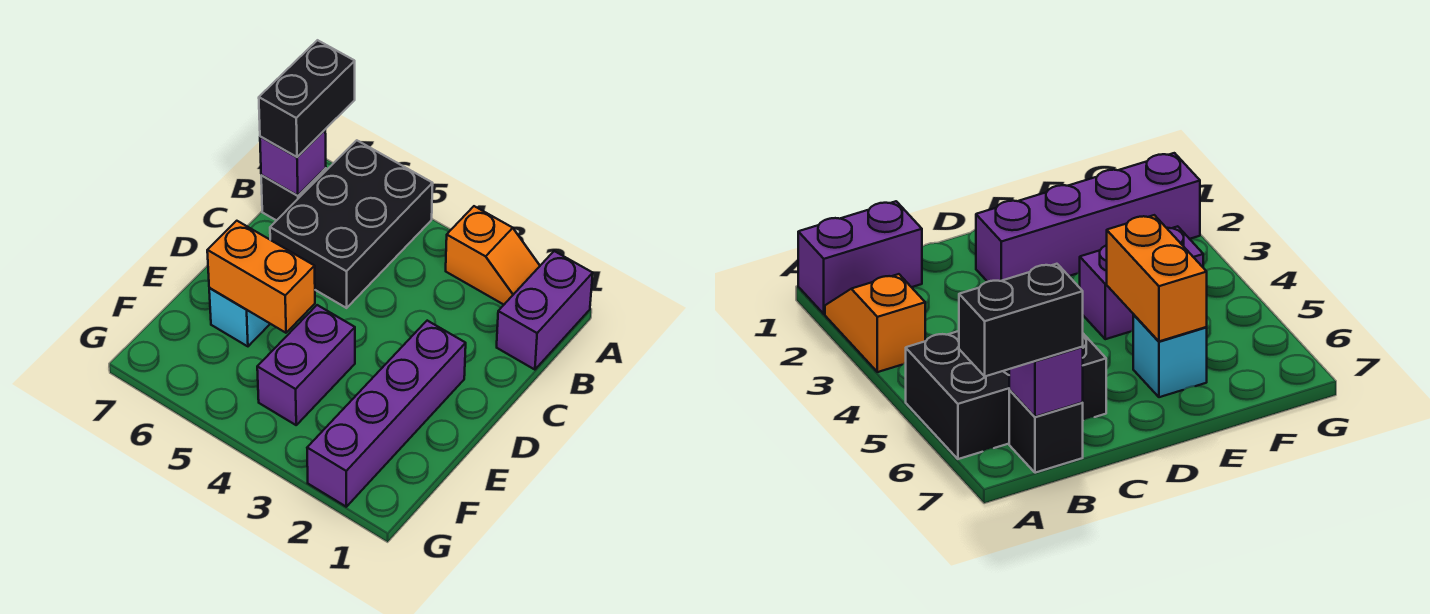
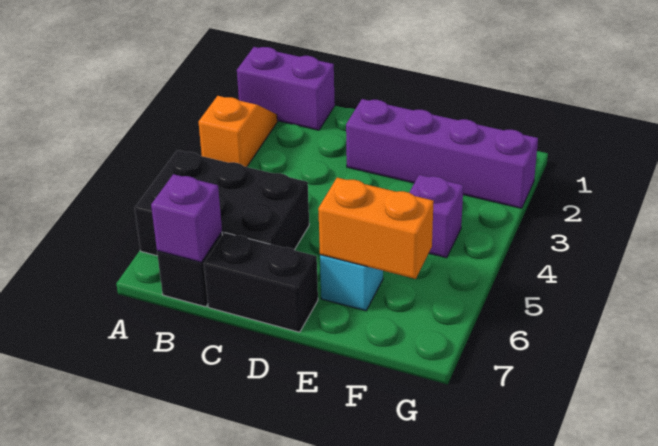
black 1x2 brick [259,40,355,157] -> black 1x2 brick moved to [204,233,318,332]
purple 1x2 brick [257,305,355,425] -> purple 1x1 brick [409,175,463,258]
orange 1x2 brick [207,221,315,333] -> orange 1x2 brick turned to [318,178,434,279]

